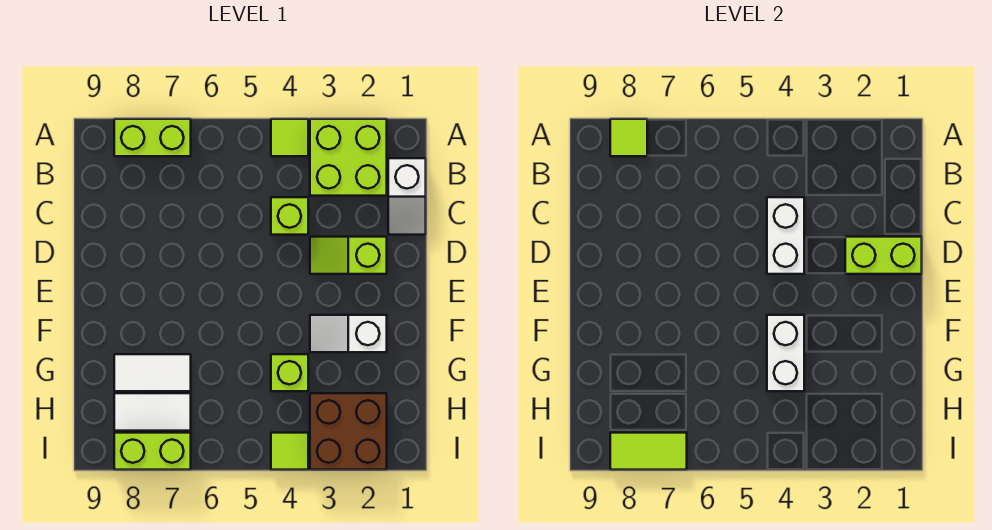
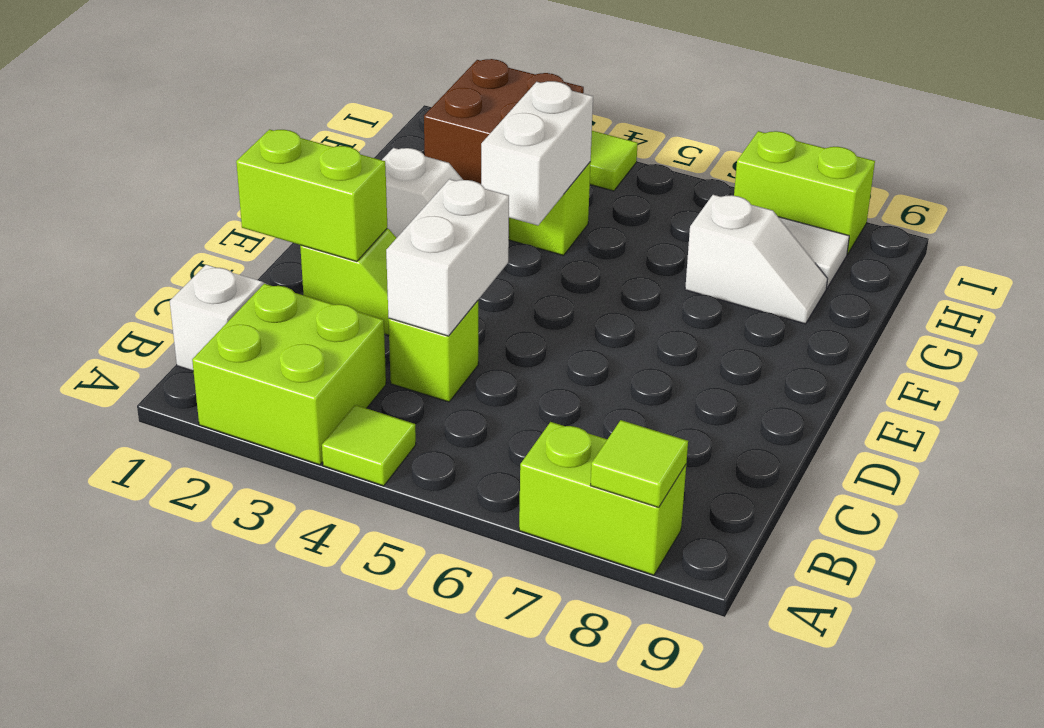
white 1x2 tile [114,354,191,391] -> white 1x2 slope [685,195,828,324]
lime 1x2 tile [610,433,687,470] -> none

